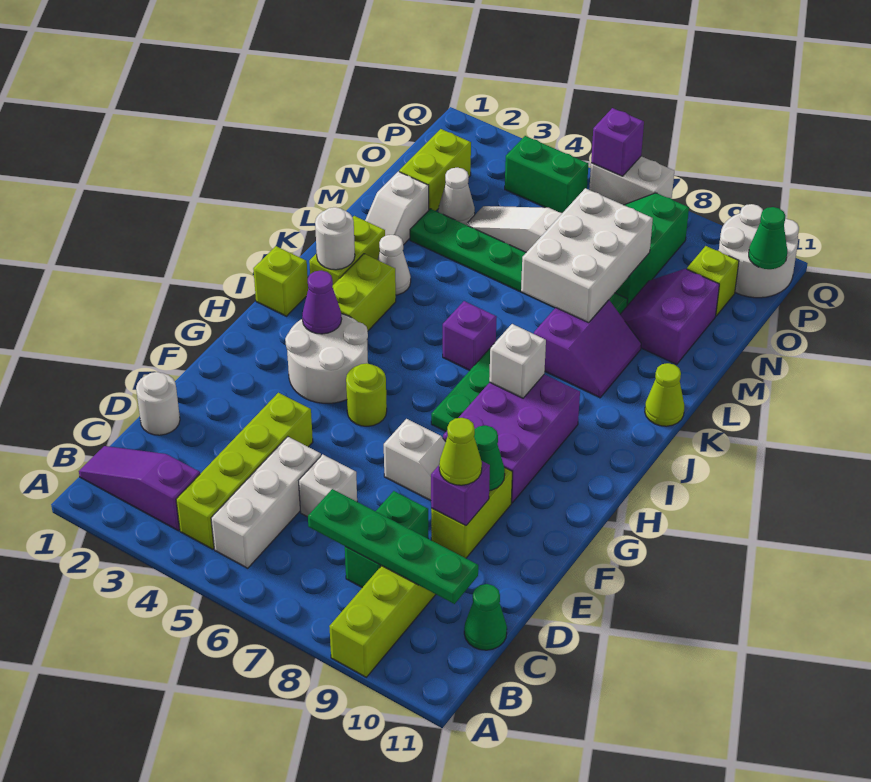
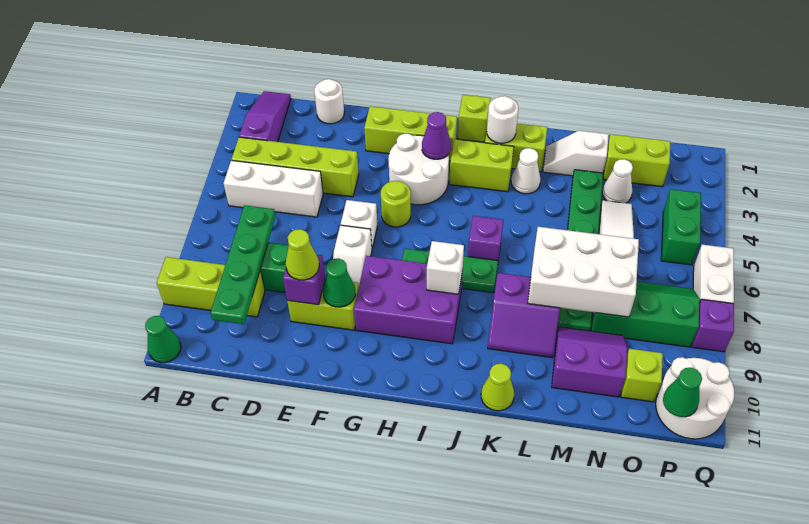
green 1x1 cone [464,584,507,650] -> green 1x1 cone moved to [145,316,181,363]
white 1x1 brick [299,454,357,517] -> white 1x1 brick moved to [341,200,377,248]
none -> lime 1x3 brick [364,106,457,161]
purple 1x1 brick [591,108,644,176] -> purple 1x1 brick moved to [692,299,734,352]

